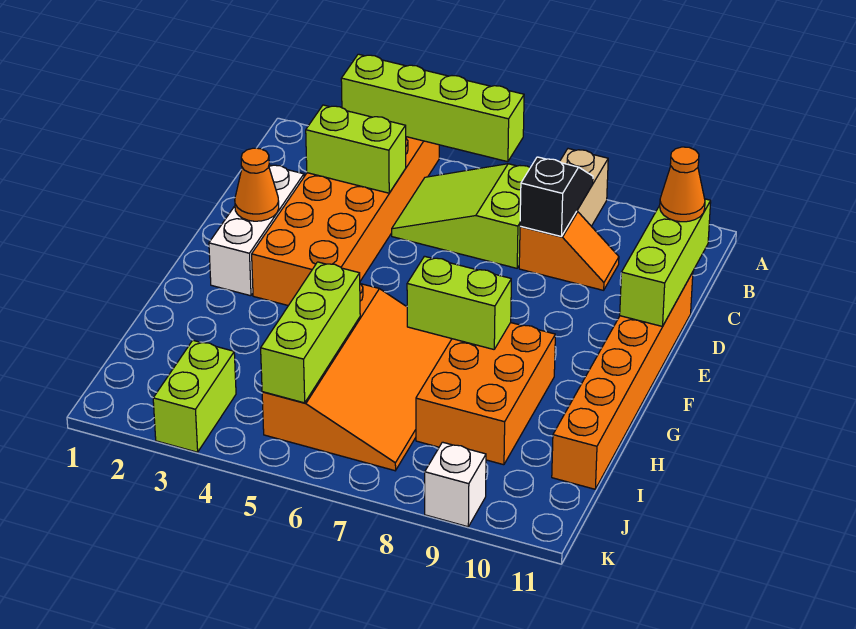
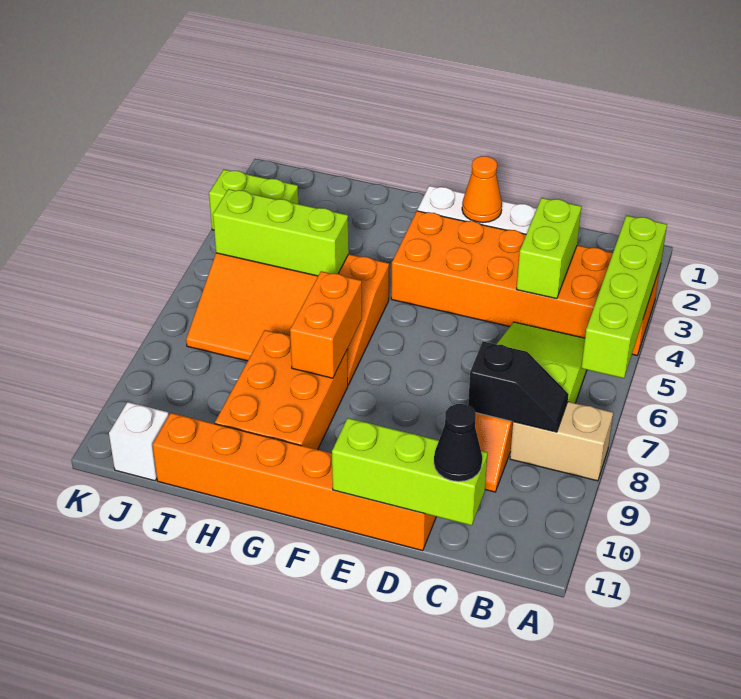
orange 1x1 cone [660,147,705,222] -> black 1x1 cone [434,404,482,482]
lime 1x2 brick [407,256,511,349] -> orange 1x2 brick [290,271,362,378]
orange 2x3 brick [416,323,555,465] -> orange 2x3 brick turned to [215,330,348,450]
white 1x1 brick [425,442,486,527] -> white 1x1 brick moved to [109,402,169,481]

